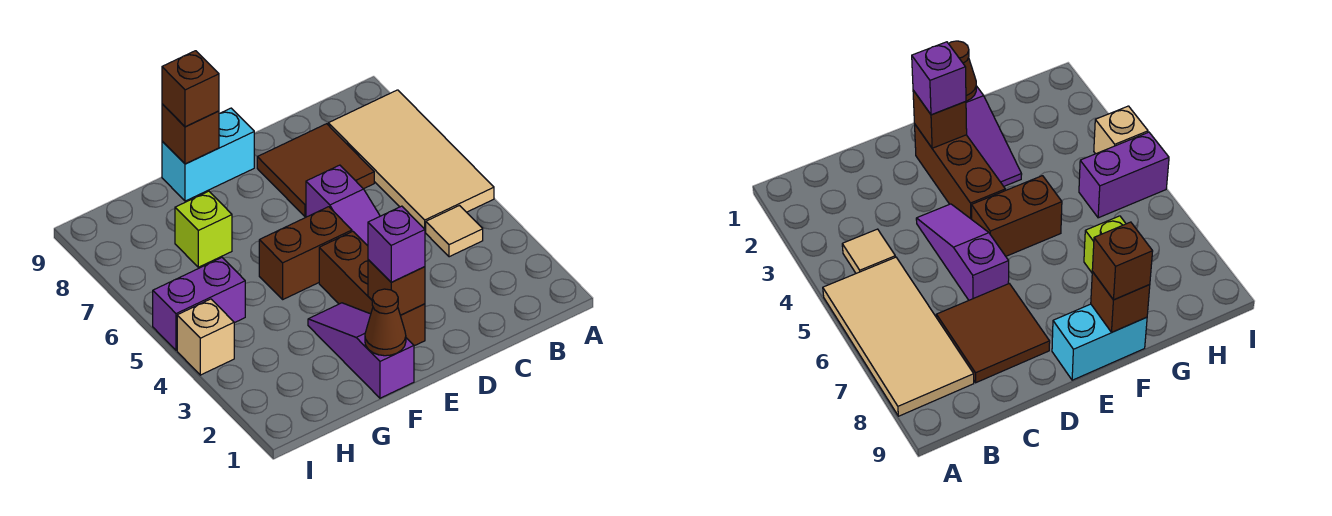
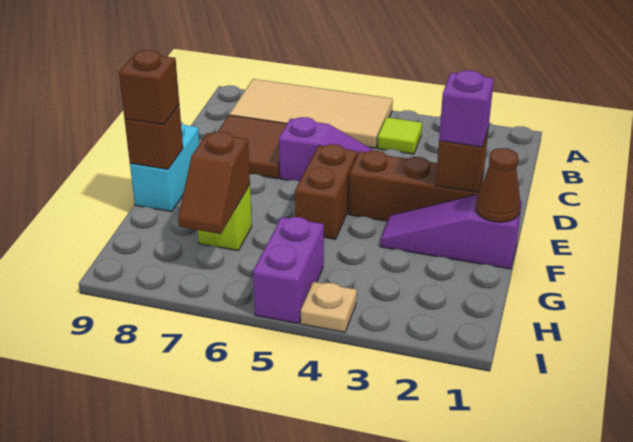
tan 1x1 tile [426,206,483,257] -> lime 1x1 tile [378,117,422,154]
none -> brown 1x2 slope [178,132,250,234]
tan 1x1 brick [177,299,234,375] -> tan 1x1 plate [301,282,357,332]

